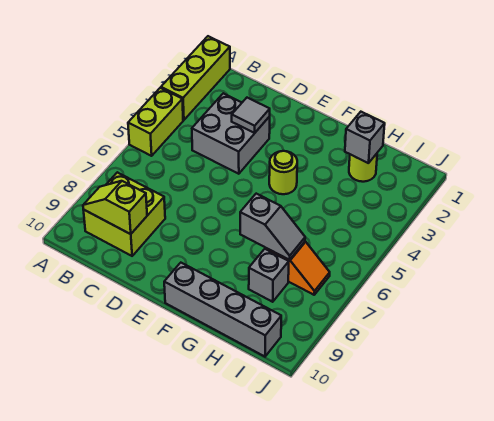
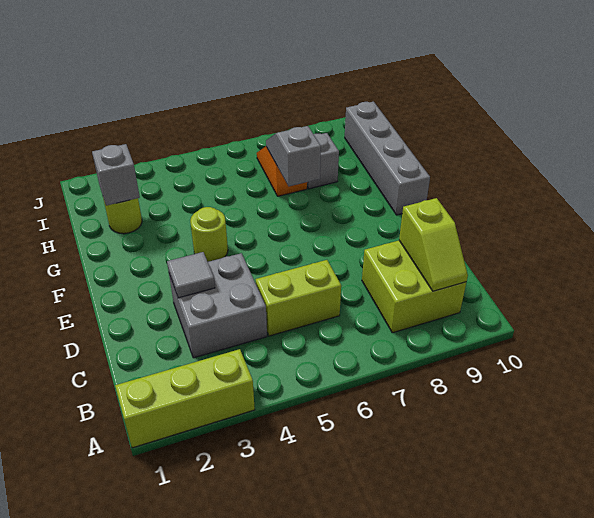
lime 1x2 brick [128,88,183,156] -> lime 1x2 brick moved to [256,260,341,336]

